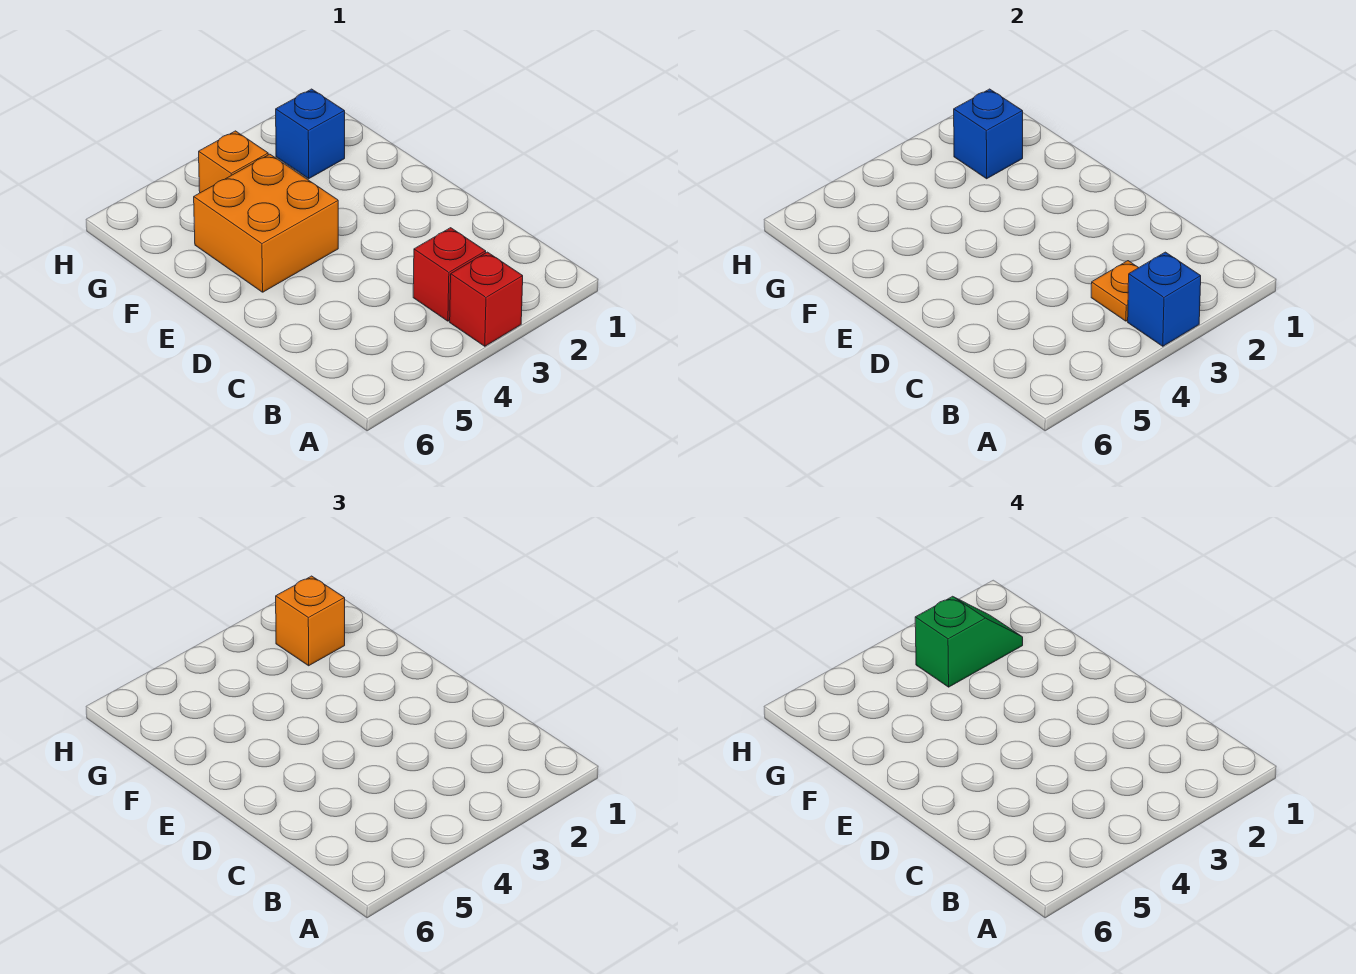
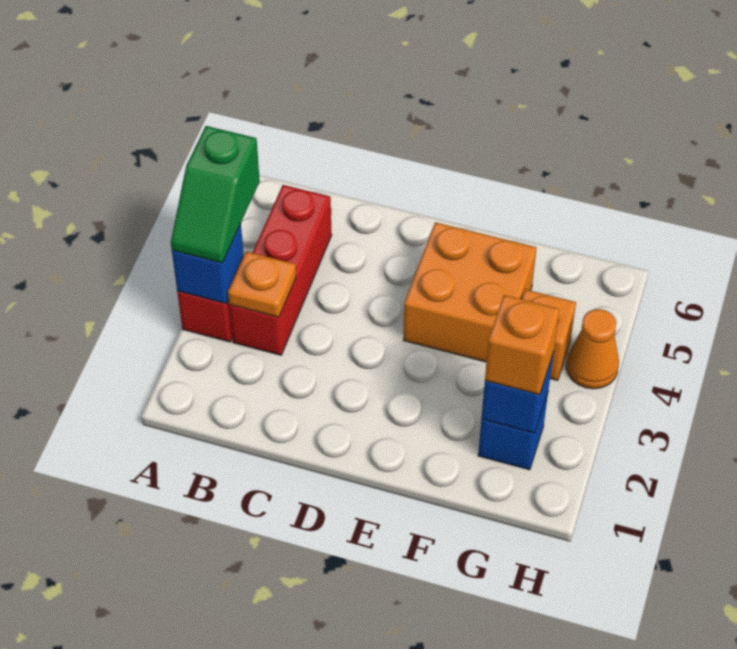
red 1x1 brick [413,228,486,321] -> red 1x3 brick [229,185,332,355]
green 1x2 slope [915,596,1023,687] -> green 1x2 slope moved to [171,126,260,263]
none -> orange 1x1 cone [566,309,619,389]

